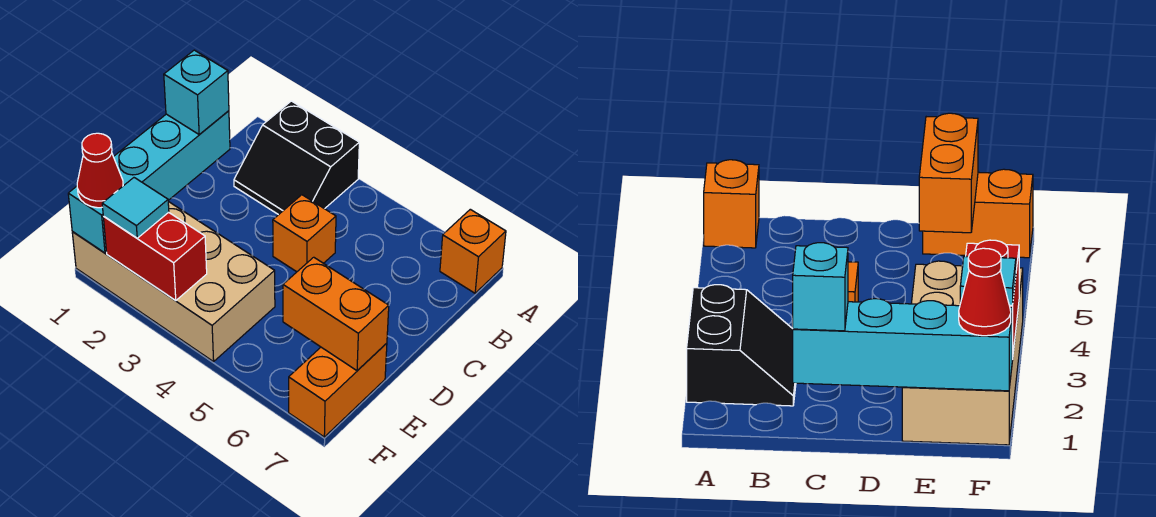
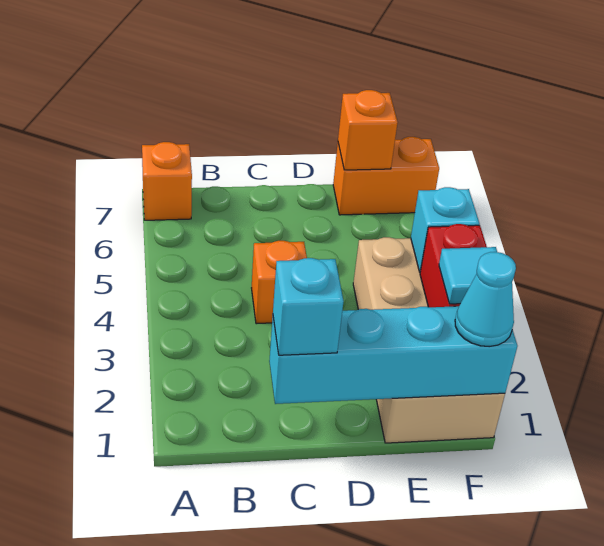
black 2x2 slope [234,101,359,215] -> none
orange 1x2 brick [283,257,389,371] -> orange 1x1 brick [338,90,398,170]
red 1x1 cone [77,133,123,208] -> cyan 1x1 cone [455,252,516,347]
none -> cyan 1x1 brick [411,187,479,272]

